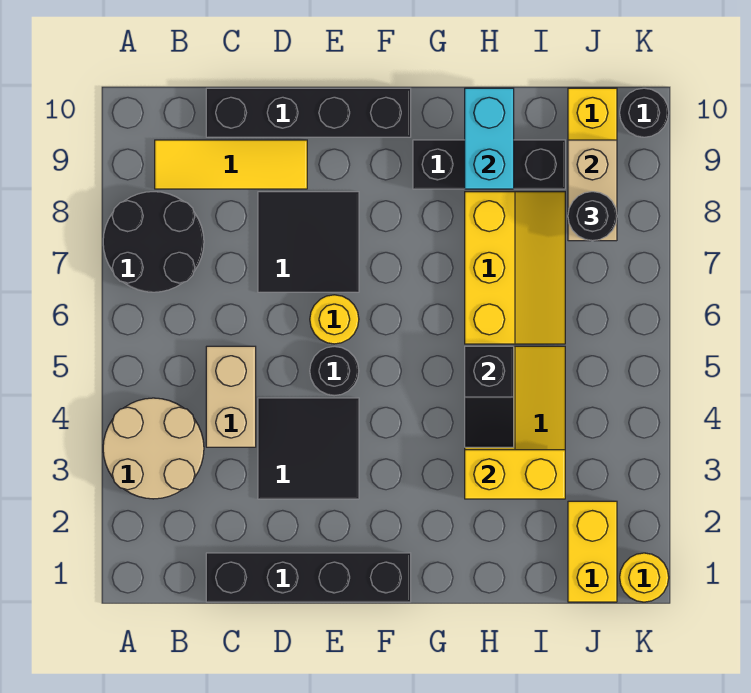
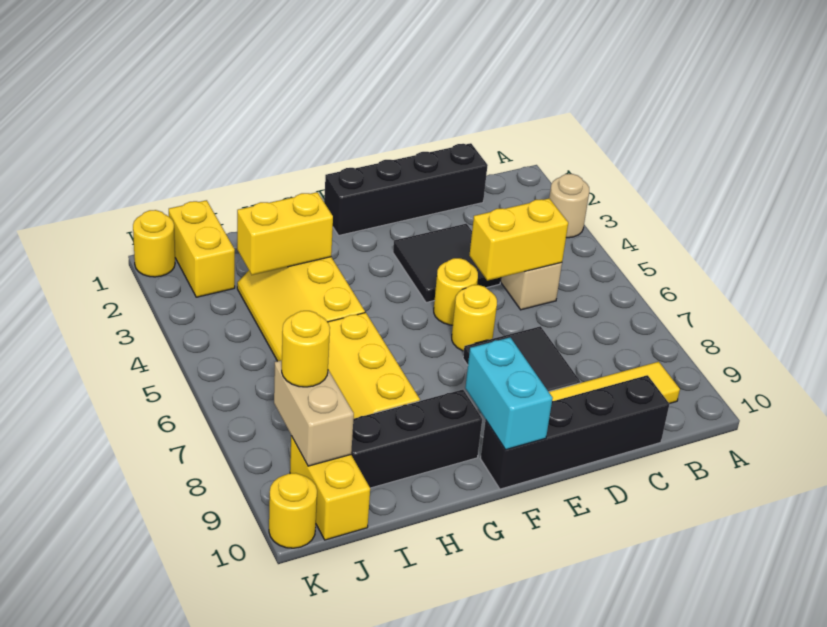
tan 2x2 round brick [103,398,204,499] -> tan 1x1 round brick [549,174,589,238]
black 2x2 round brick [103,192,204,292] -> none
none -> yellow 1x2 brick [469,199,568,281]
black 1x1 round brick [310,346,359,396] -> yellow 1x1 round brick [434,258,478,325]
black 1x2 slope [465,346,514,447] -> none
cyan 1x2 brick [465,88,514,189] -> cyan 1x2 brick moved to [465,338,553,450]
black 1x1 round brick [568,192,617,241] -> yellow 1x1 round brick [282,311,330,387]
black 1x1 round brick [620,88,669,137] -> yellow 1x1 round brick [269,473,317,548]

